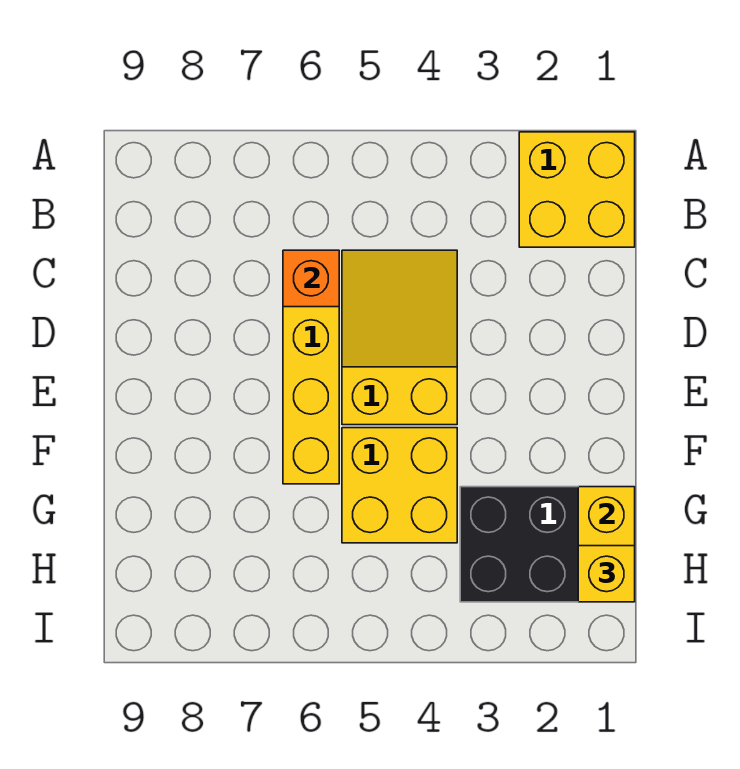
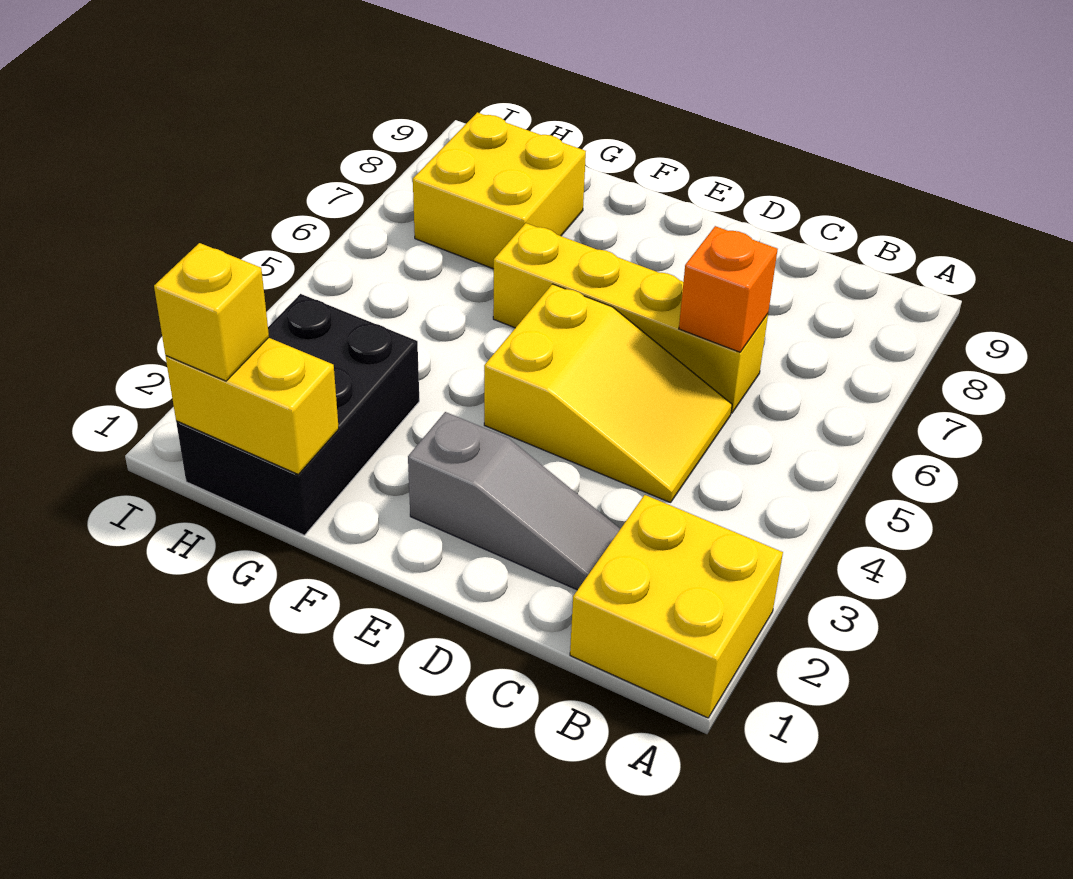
none -> grey 1x3 slope [408,412,620,590]
yellow 2x2 brick [342,428,457,543] -> yellow 2x2 brick moved to [413,112,586,269]

